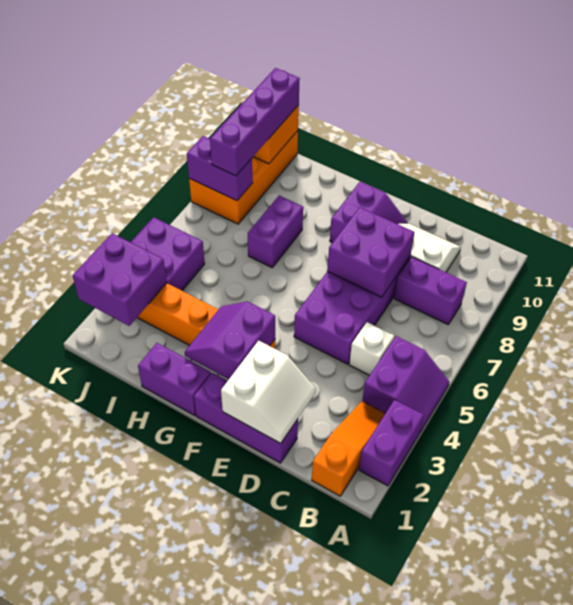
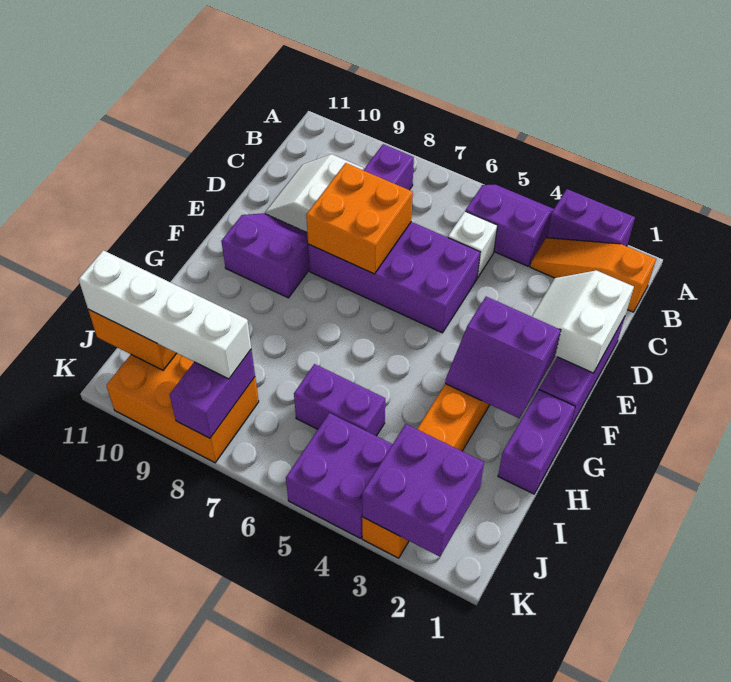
white 2x2 slope [221,341,316,443] -> white 2x2 slope turned to [532,271,634,373]
purple 2x2 brick [327,207,415,297] -> orange 2x2 brick [306,163,413,274]
purple 1x2 brick [248,196,303,267] -> purple 1x2 brick moved to [294,364,385,436]
orange 2x4 brick [189,131,298,224] -> orange 2x3 brick [106,353,259,463]
purple 1x4 brick [210,68,300,176] -> white 1x4 brick [79,250,251,379]

